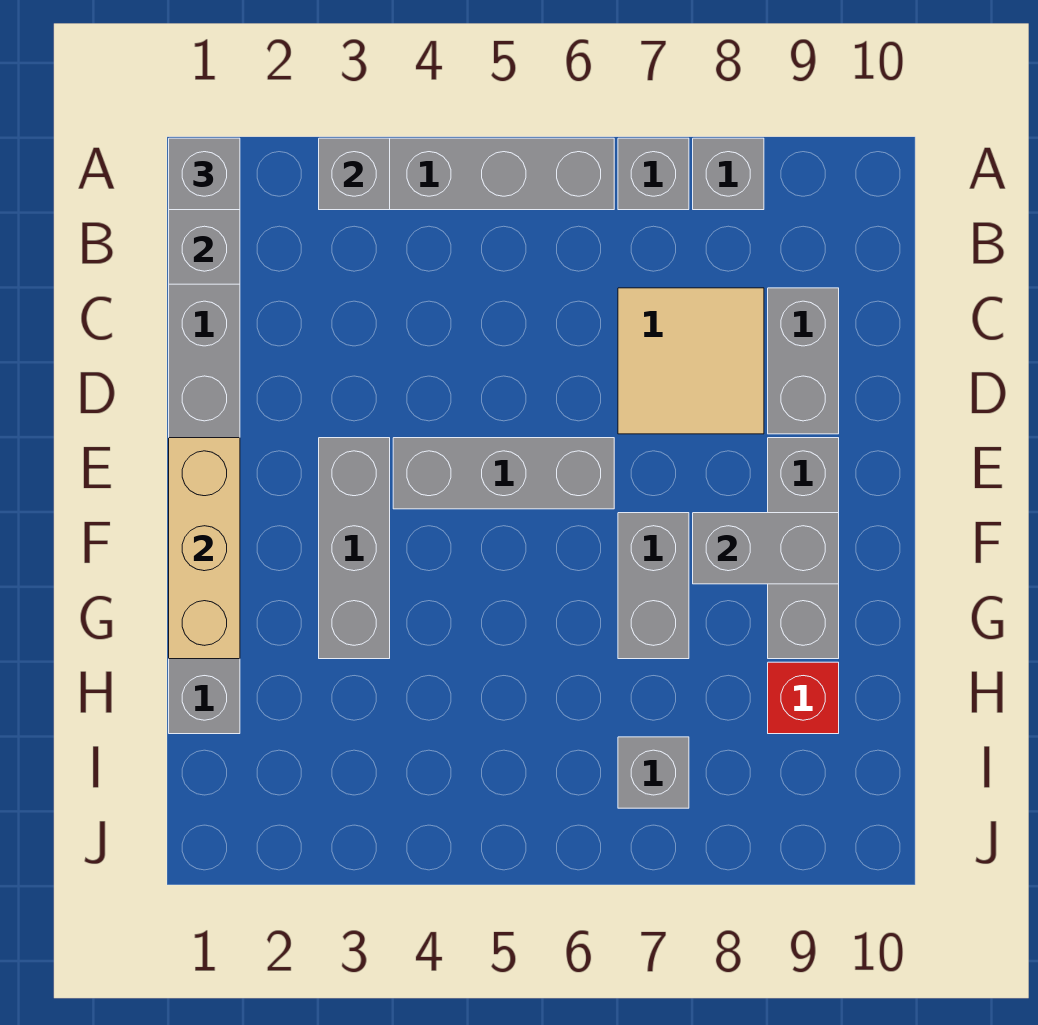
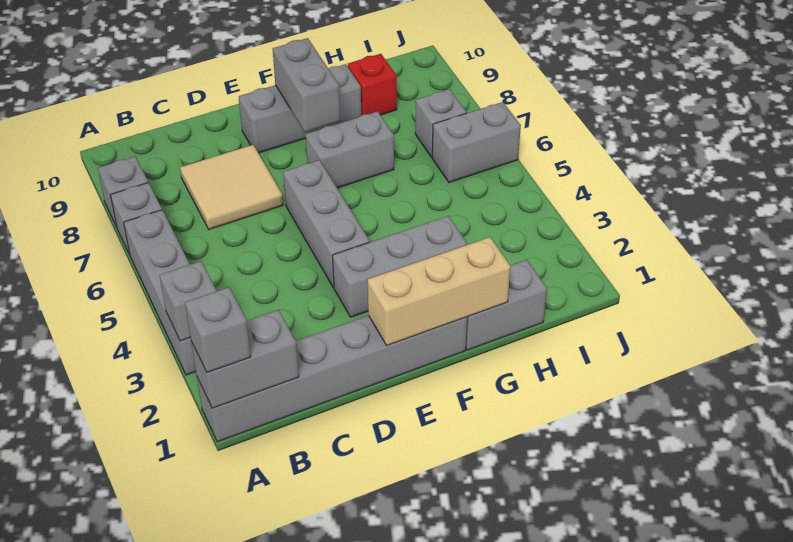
grey 1x2 brick [768,288,839,434] -> grey 1x2 brick moved to [432,102,521,183]

